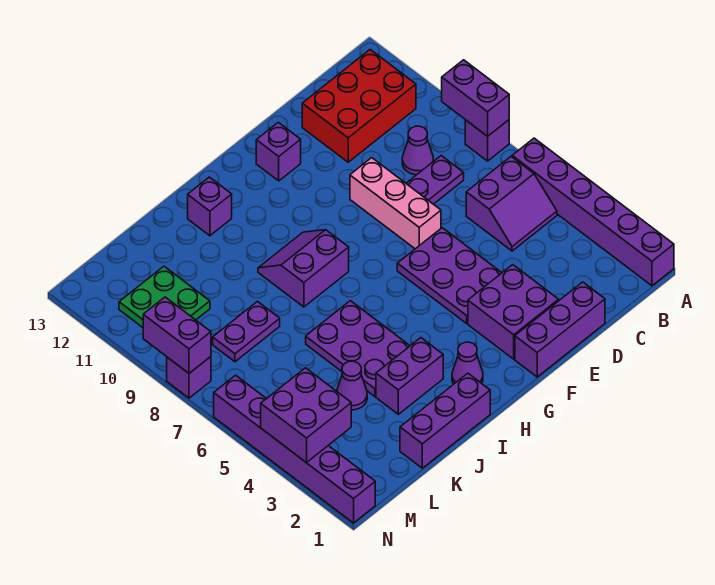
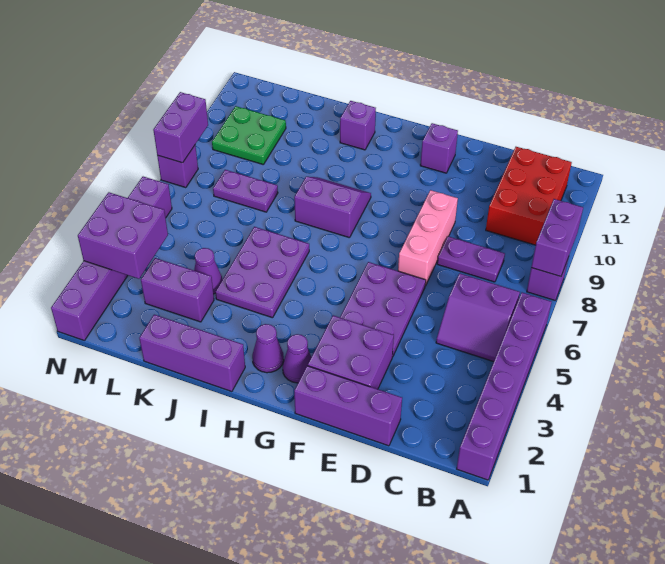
red 2x3 brick [302,50,416,162] -> red 2x3 brick turned to [486,147,572,245]
purple 1x1 cone [402,126,433,175] -> purple 1x1 cone moved to [283,334,311,383]
purple 1x2 brick [376,338,443,414] -> purple 1x2 brick moved to [141,258,214,322]

